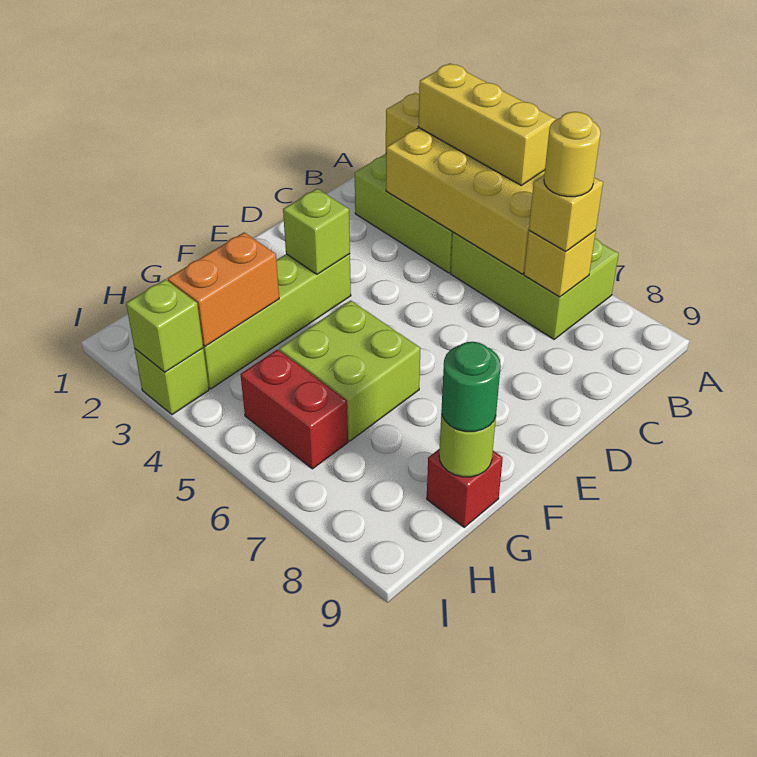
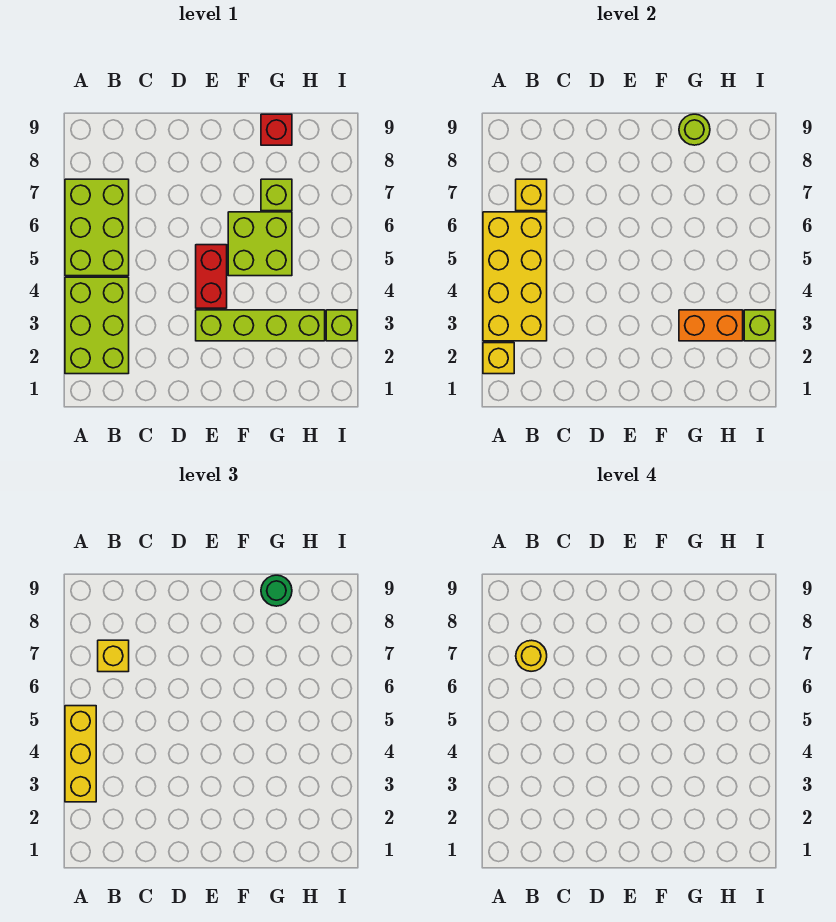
lime 1x1 brick [283,189,350,274] -> lime 1x1 brick moved to [261,179,292,211]
red 1x2 brick [240,349,348,469] -> red 1x2 brick moved to [196,245,227,308]

